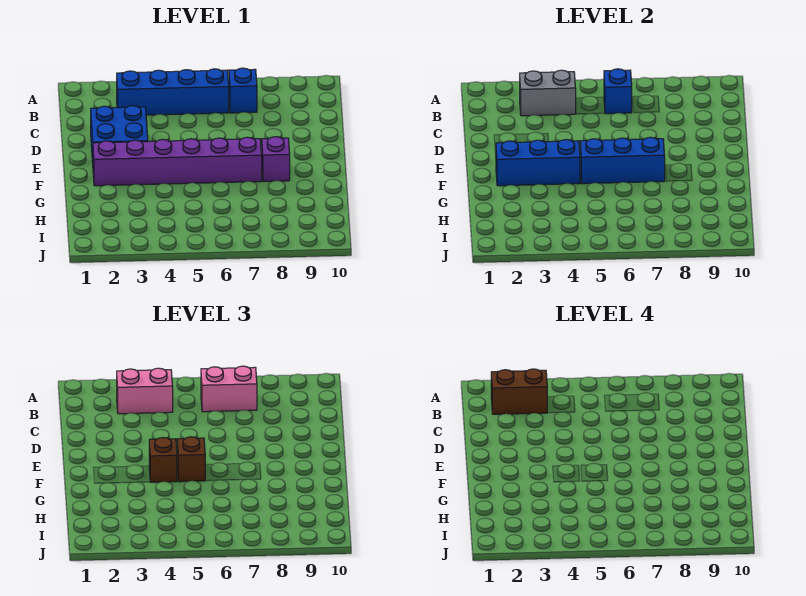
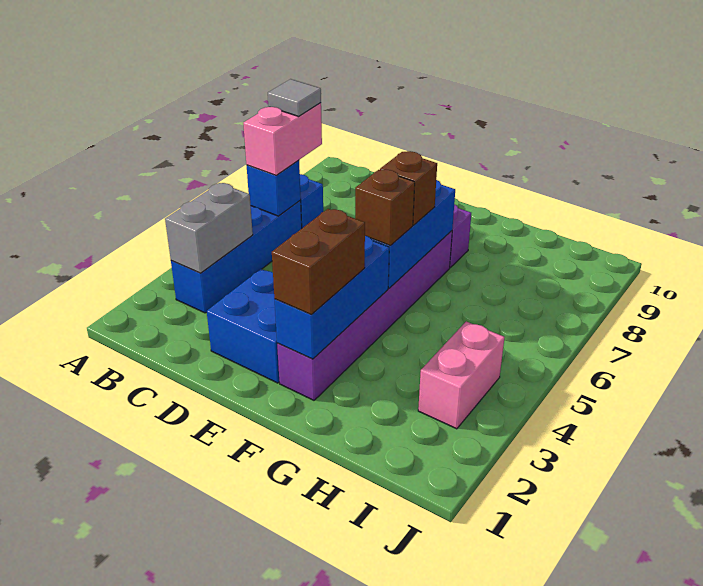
brown 1x2 brick [491,369,547,414] -> brown 1x2 brick moved to [272,209,365,314]
pink 1x2 brick [117,368,173,414] -> pink 1x2 brick moved to [418,321,505,429]
none -> grey 1x1 tile [268,79,321,116]
brown 1x1 brick [149,438,177,482] -> brown 1x1 brick moved to [380,151,437,225]

